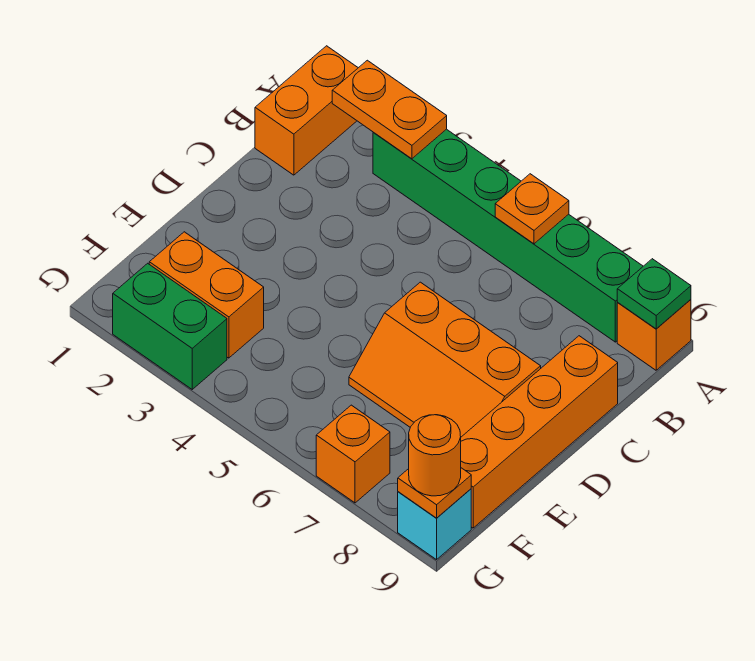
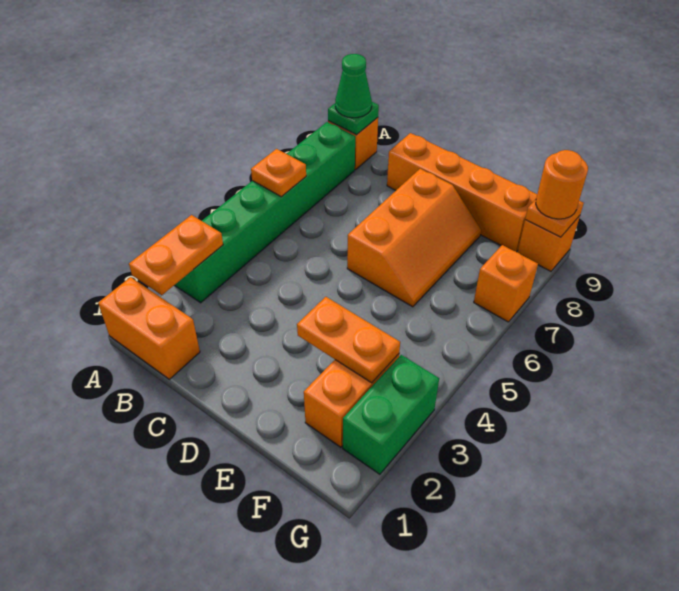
none -> green 1x1 cone [335,54,372,118]
none -> orange 1x2 plate [297,297,400,383]
cyan 1x1 brick [398,489,471,560] -> orange 1x1 brick [518,216,580,271]

